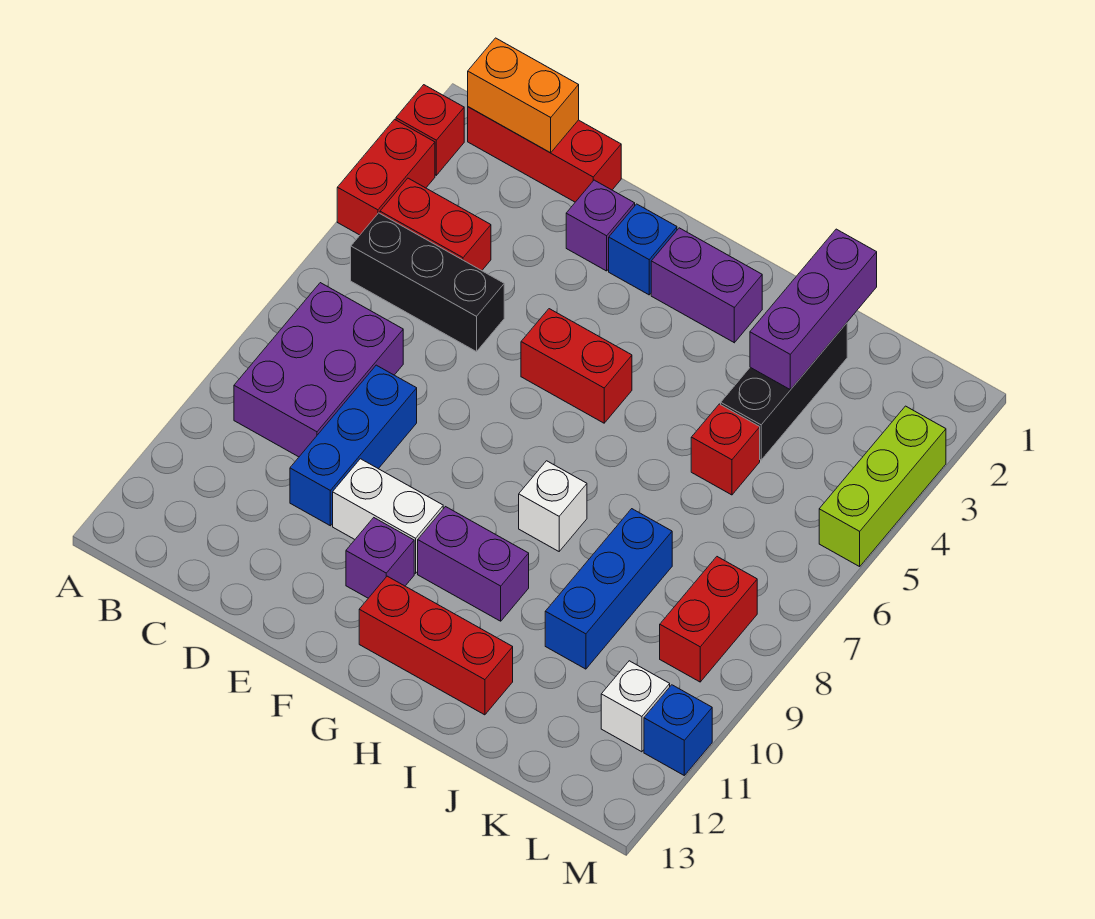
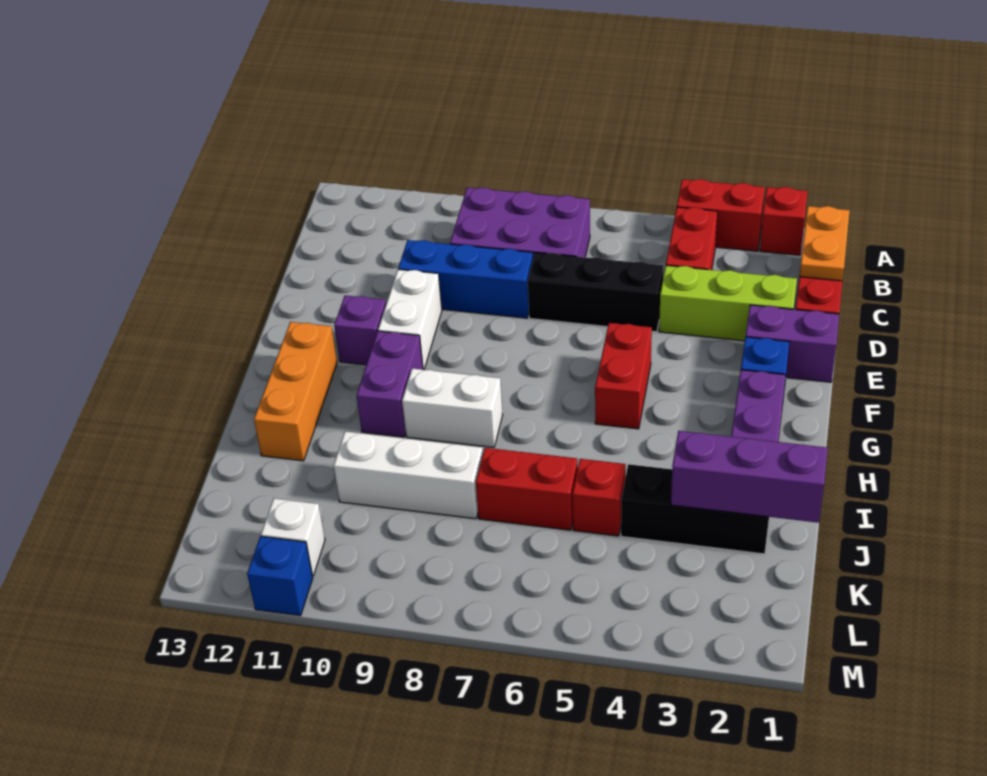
orange 1x2 brick [468,38,579,153] -> orange 1x2 plate [799,206,850,281]
black 1x3 brick [351,213,504,352] -> black 1x3 brick turned to [528,253,663,332]
purple 1x1 brick [566,180,635,271] -> purple 1x2 brick [746,305,839,382]
red 1x3 brick [359,576,513,715] -> orange 1x3 brick [254,322,337,461]
white 1x1 brick [519,461,587,551] -> white 1x2 brick [402,368,503,447]
blue 1x3 brick [545,509,672,669] -> white 1x3 brick [334,431,483,519]
red 1x2 brick [660,557,757,682] -> red 1x2 brick moved to [476,448,578,530]
lime 1x3 brick [819,406,946,567] -> lime 1x3 brick moved to [659,265,797,341]

